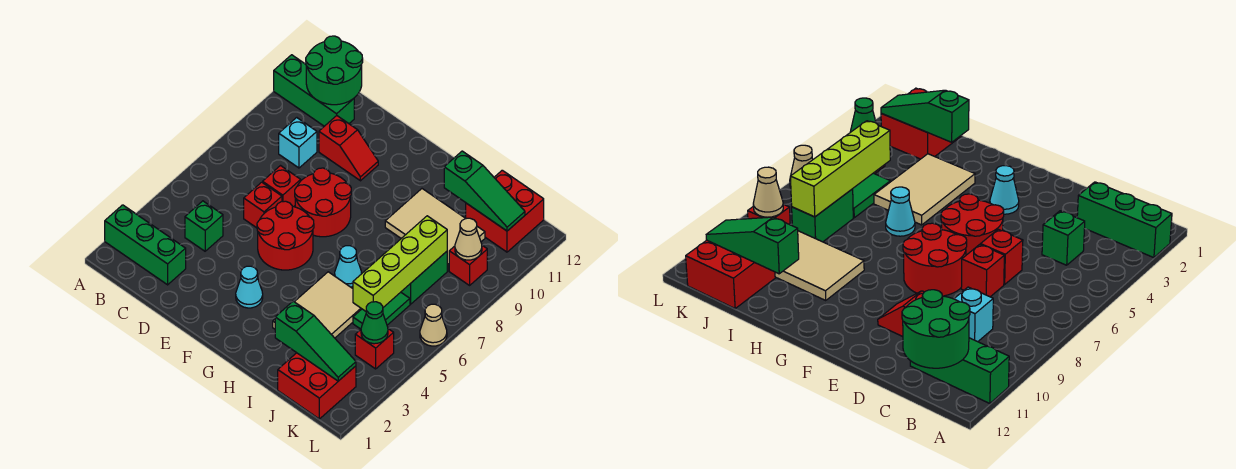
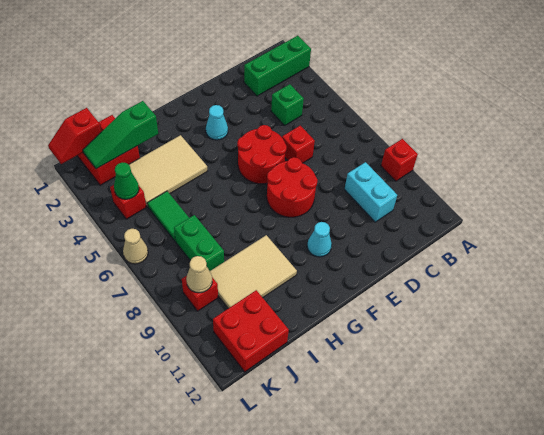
green 1x3 brick [274,55,354,126] -> none
green 2x2 round brick [306,36,363,105] -> none
cyan 1x1 brick [279,118,317,168] -> cyan 1x2 brick [344,162,397,222]
red 1x1 brick [263,166,301,207] -> red 1x1 brick moved to [381,139,418,181]
red 1x2 slope [319,116,378,181] -> red 1x2 slope moved to [48,108,101,164]
tan 2x3 tile [273,272,361,338] -> tan 2x3 tile turned to [129,135,207,207]
cyan 1x1 cone [335,246,362,287] -> cyan 1x1 cone moved to [307,222,332,257]
green 1x3 slope [444,151,525,231] -> none
lime 1x4 brick [353,216,447,311] -> none

